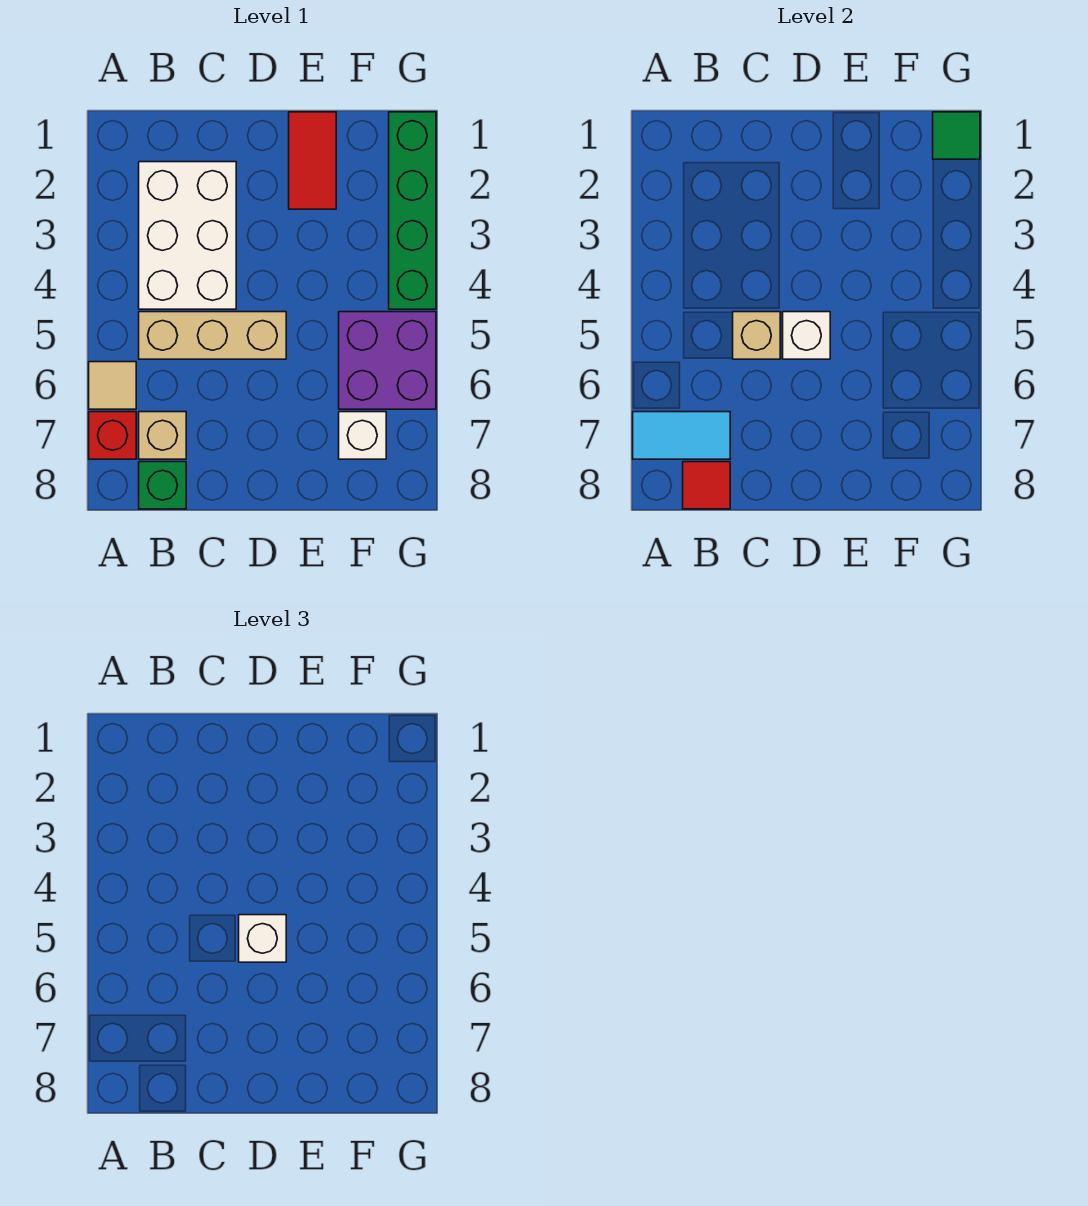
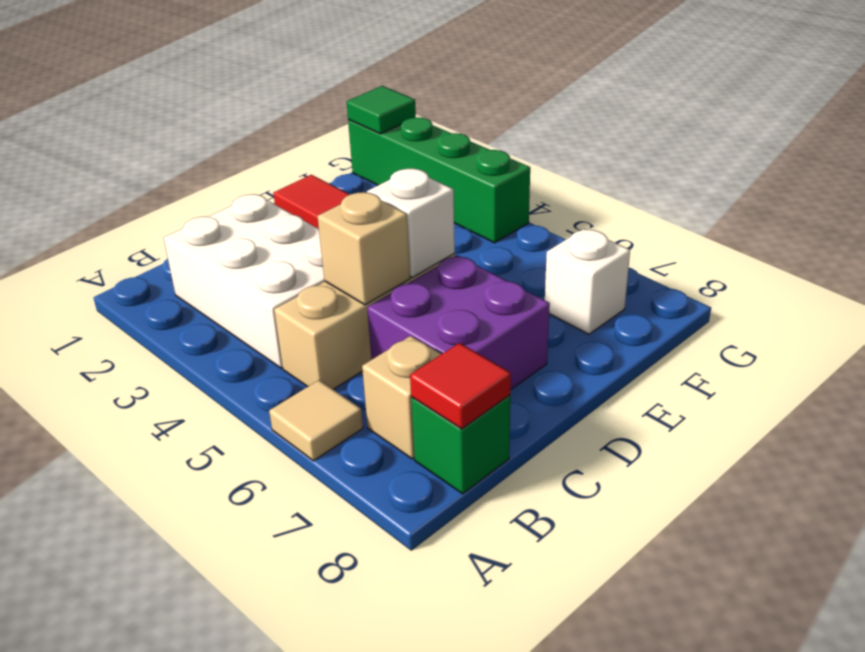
red 1x1 brick [89,412,136,459] -> none
cyan 1x2 tile [633,412,730,459] -> none
white 1x1 brick [239,915,286,962] -> none
purple 2x2 brick [339,312,436,409] -> purple 2x2 brick moved to [367,255,550,389]

